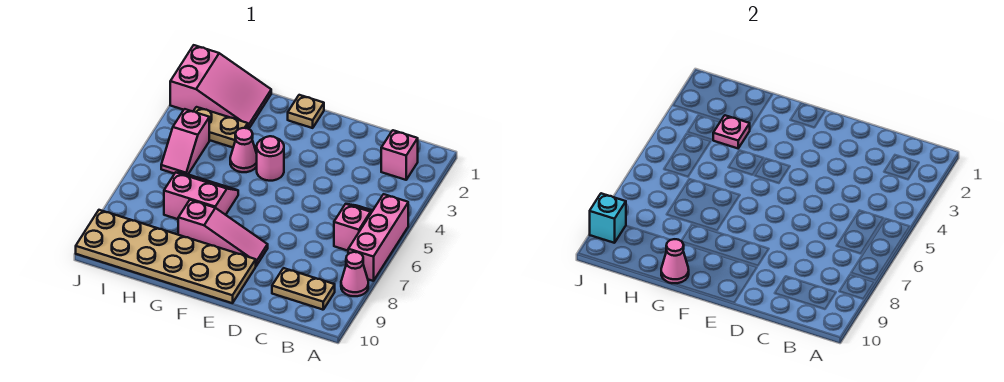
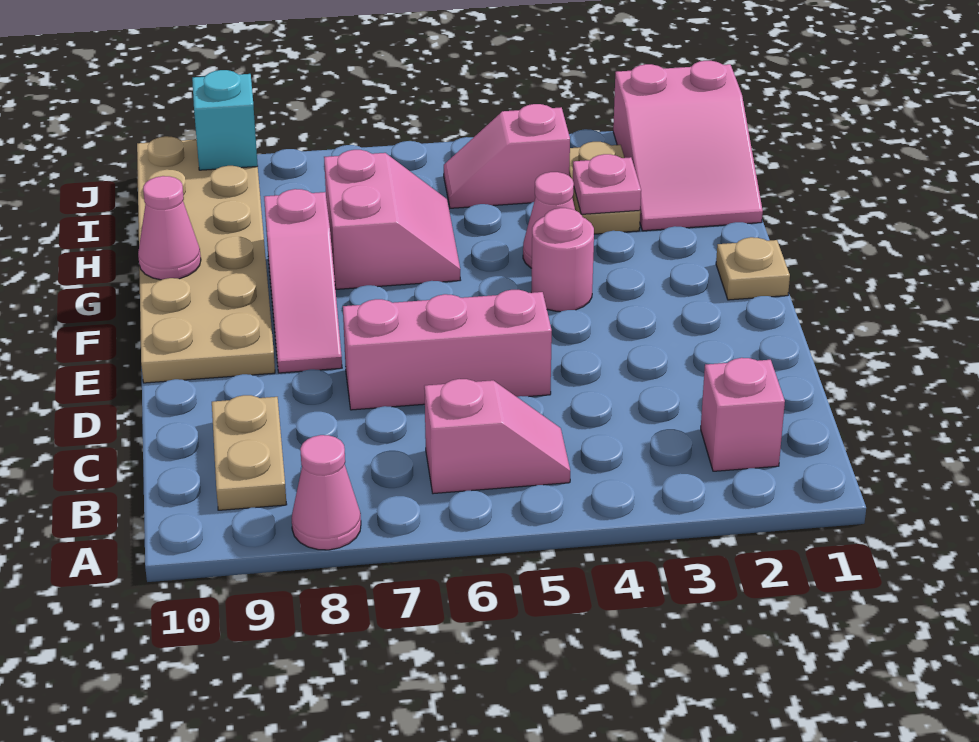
pink 1x3 brick [348,194,408,281] -> pink 1x3 brick moved to [343,290,552,410]

